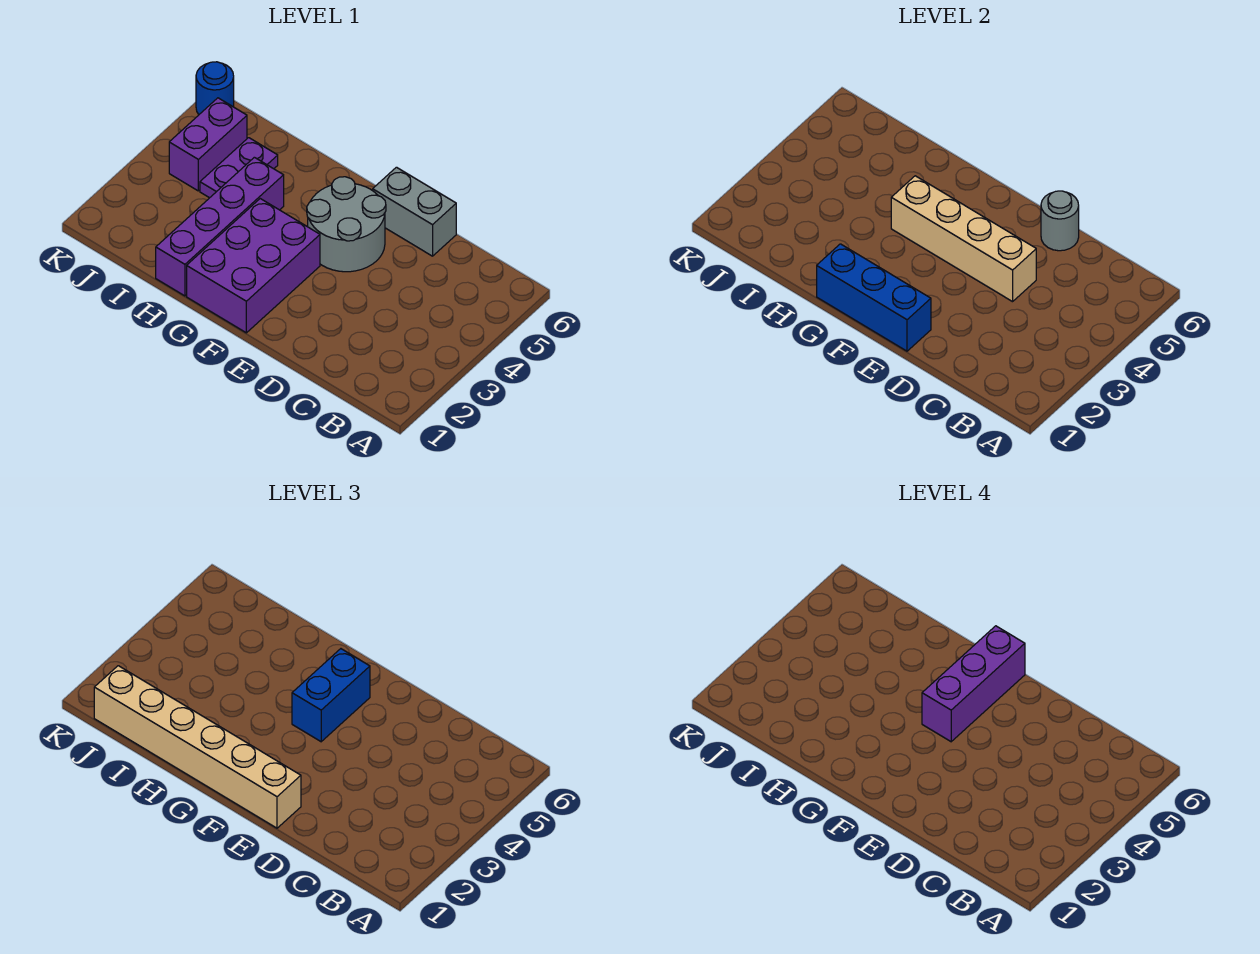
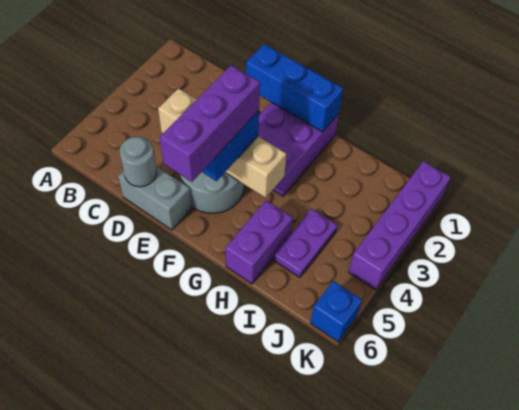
tan 1x6 brick [94,666,301,828] -> none
purple 1x4 brick [156,157,284,296] -> purple 1x4 brick moved to [349,161,451,290]
purple 1x2 brick [169,98,247,191] -> purple 1x2 brick moved to [226,201,293,284]
blue 1x1 round brick [196,62,234,114] -> blue 1x1 brick [310,281,362,342]

